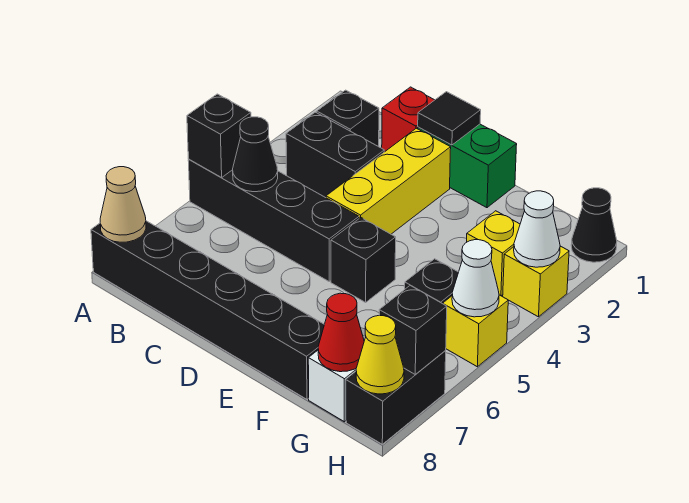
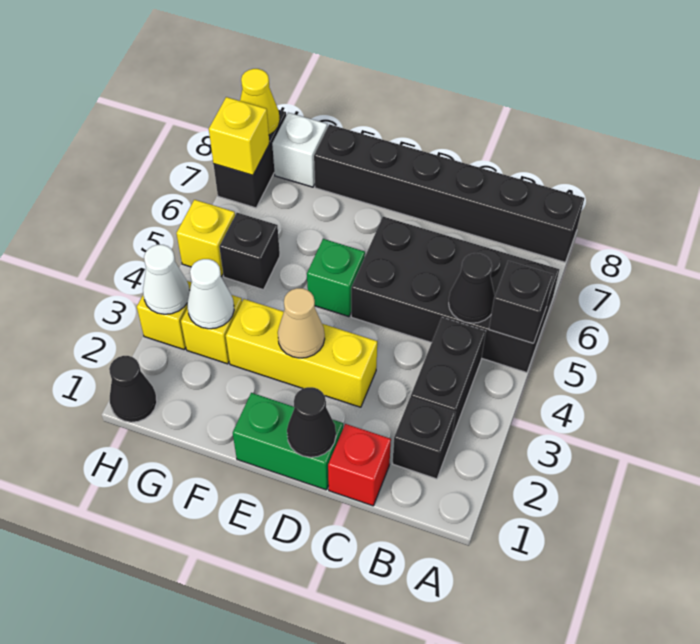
black 1x4 brick [188,159,359,281] -> black 2x4 brick [351,217,560,373]
tan 1x1 cone [100,167,146,242] -> tan 1x1 cone moved to [278,288,325,358]
black 1x2 brick [286,112,384,198] -> black 1x2 brick turned to [411,318,486,437]
black 1x1 tile [418,92,481,145] -> black 1x1 cone [287,387,336,457]
yellow 1x3 brick [326,128,451,234] -> yellow 1x3 brick turned to [226,299,377,407]
black 1x1 brick [331,218,396,302] -> green 1x1 brick [307,239,365,317]
red 1x1 cone [318,293,364,372] -> none
white 1x1 cone [452,240,499,317] -> white 1x1 cone moved to [187,259,234,329]
black 1x1 brick [379,285,447,375] -> yellow 1x1 brick [209,97,269,175]

